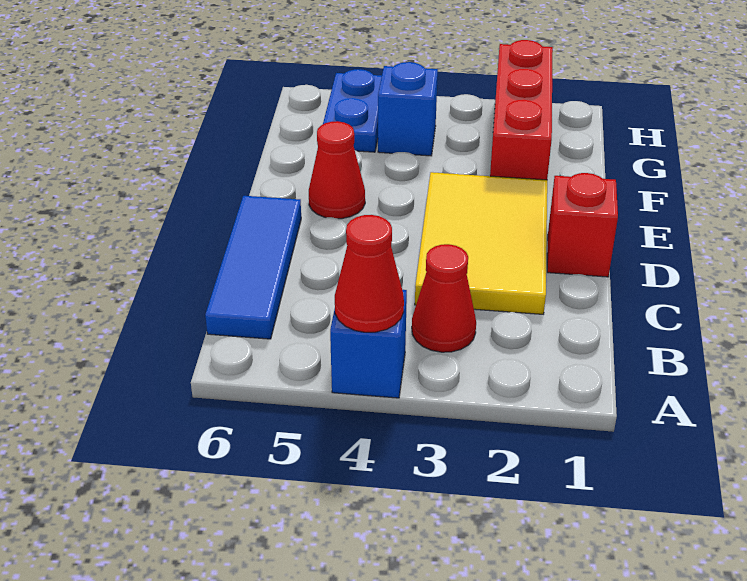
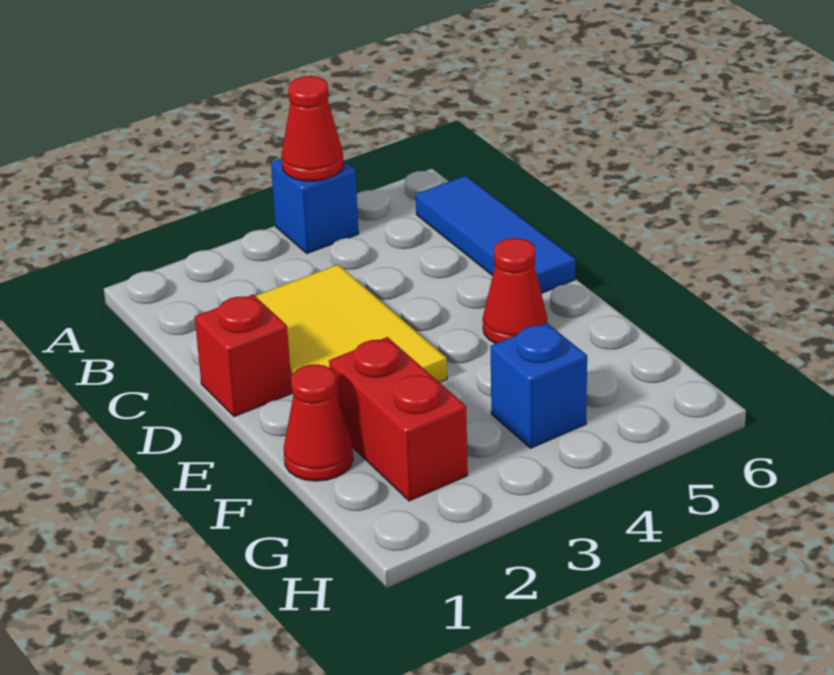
red 1x1 cone [412,244,476,352] -> red 1x1 cone moved to [284,364,353,481]
red 1x3 brick [490,40,553,180] -> red 1x2 brick [329,337,468,501]
blue 1x2 plate [323,69,382,152] -> none

